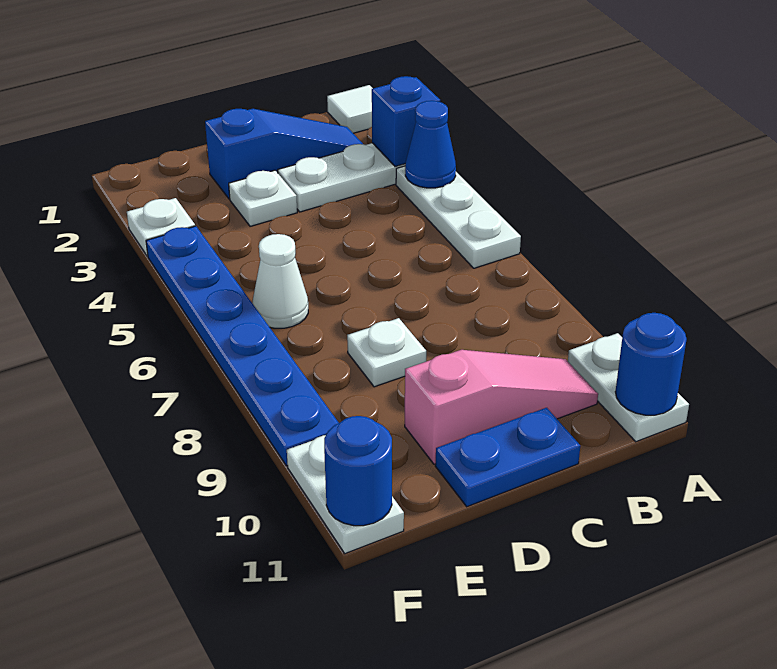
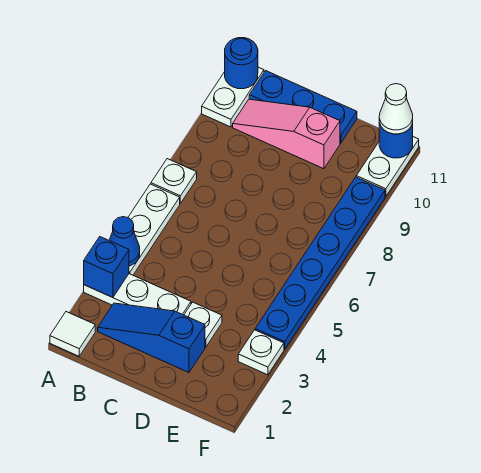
blue 1x2 plate [435,408,580,507] -> blue 1x3 plate [249,71,357,143]
white 1x1 plate [347,318,426,387] -> white 1x1 plate moved to [151,159,197,203]
white 1x1 cone [252,234,308,328] -> white 1x1 cone moved to [379,84,413,134]

